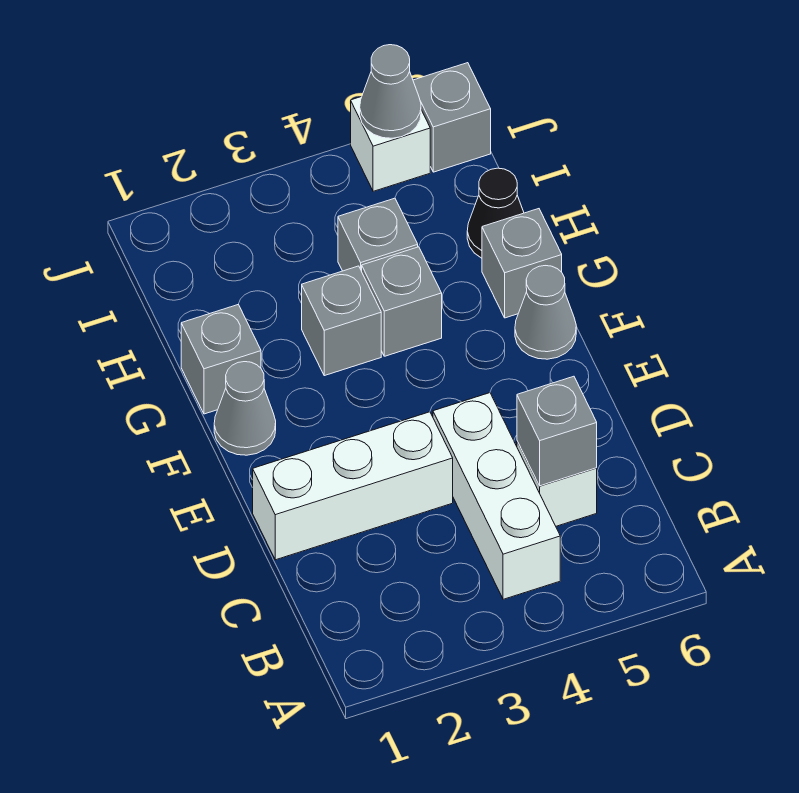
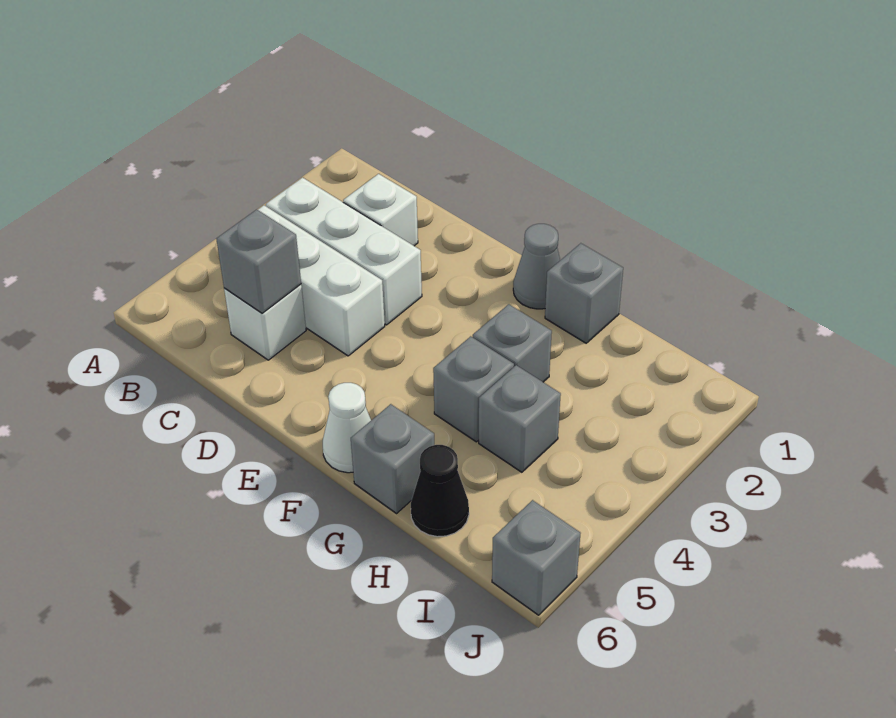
white 1x3 brick [253,412,453,560] -> white 1x3 brick turned to [266,178,422,325]
grey 1x1 cone [515,266,576,359] -> white 1x1 cone [323,383,371,473]
white 1x1 brick [351,97,430,191] -> white 1x1 brick moved to [343,174,418,246]
grey 1x1 cone [360,45,421,138] -> none

